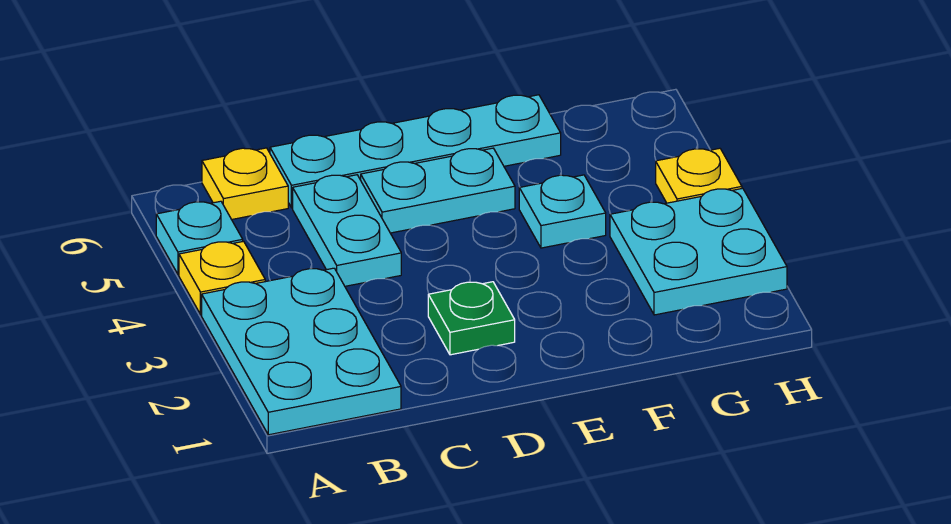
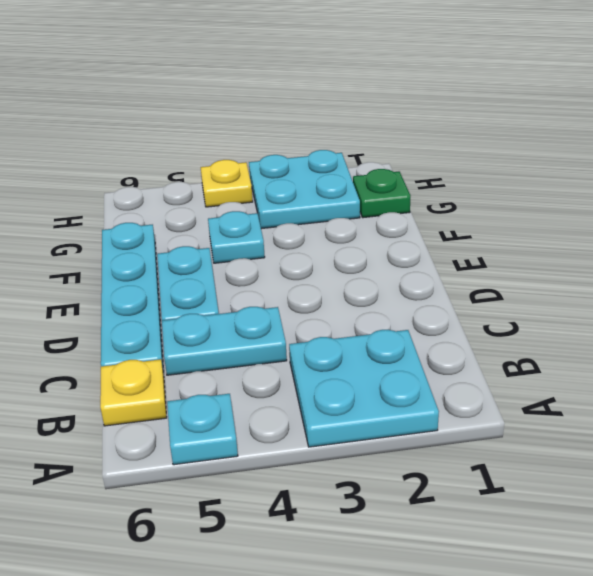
cyan 2x3 plate [202,268,401,435] -> cyan 2x2 plate [289,330,439,447]
yellow 1x1 plate [179,241,265,314] -> none
green 1x1 plate [428,282,515,355] -> green 1x1 plate moved to [353,169,410,218]

